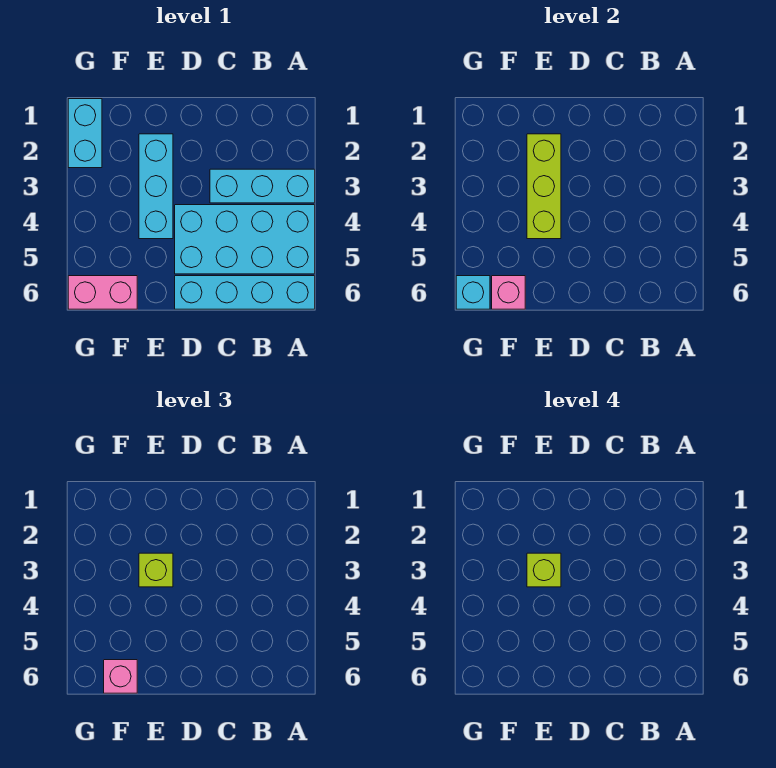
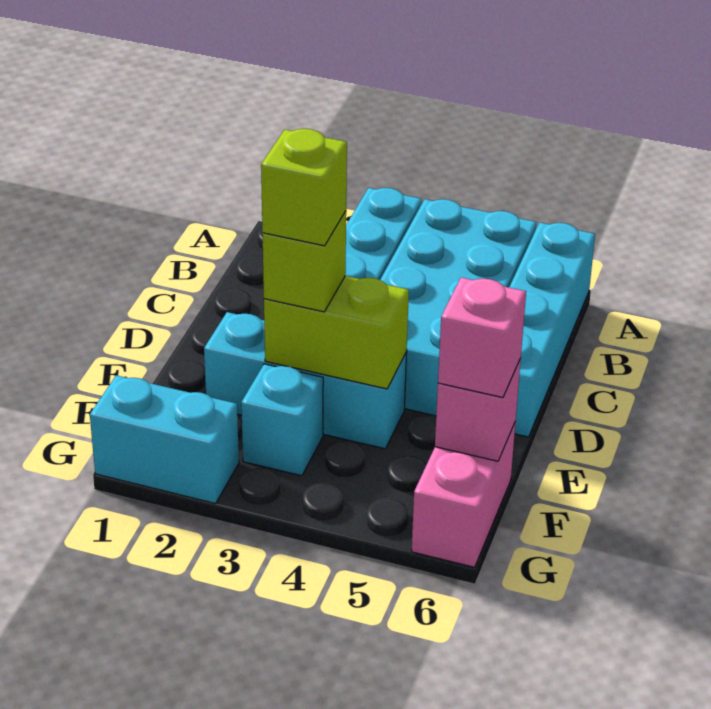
lime 1x3 brick [527,134,561,239] -> lime 1x2 brick [264,276,409,389]
cyan 1x1 brick [456,276,490,309] -> cyan 1x1 brick moved to [241,364,323,476]

